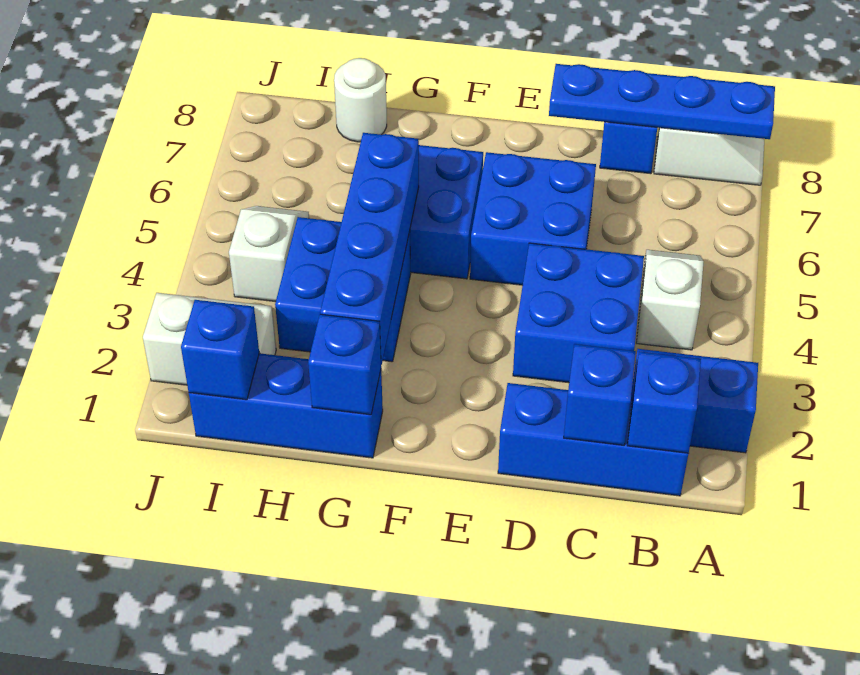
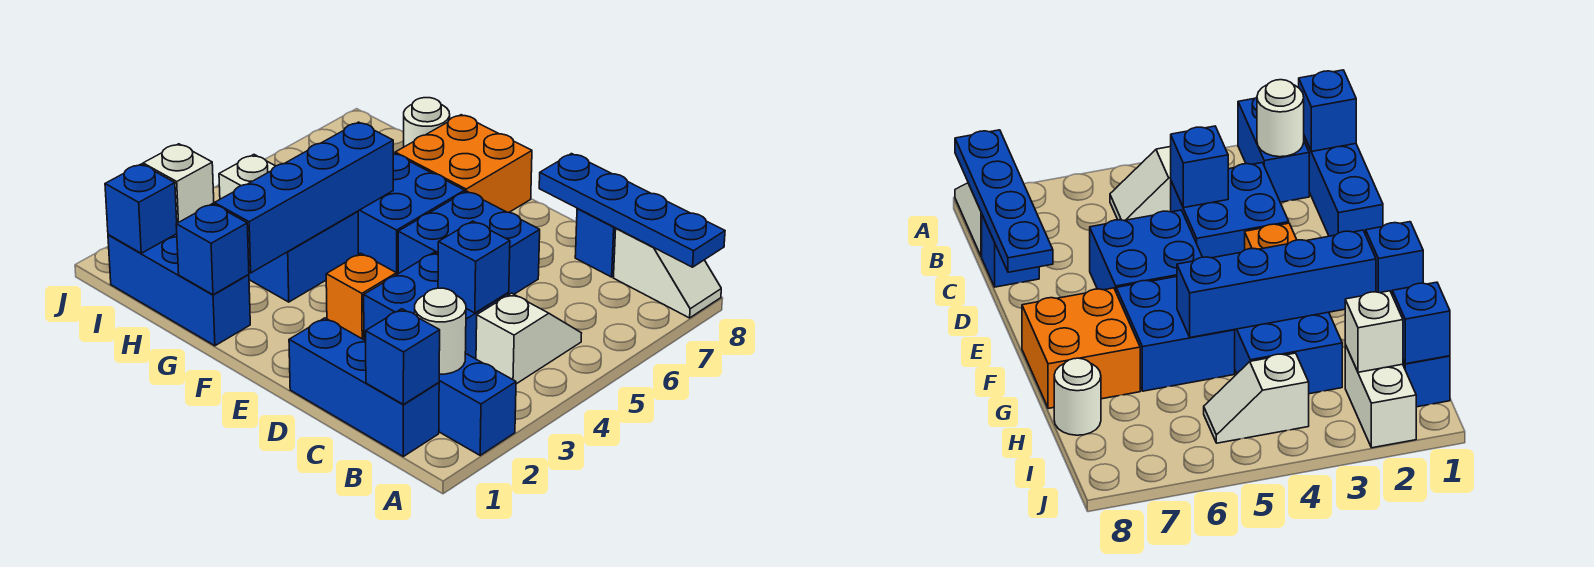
none -> white 1x1 round brick [415,288,466,374]
blue 1x1 brick [564,344,636,445] -> blue 1x1 brick moved to [438,221,510,313]
none -> orange 1x1 brick [326,254,397,340]
none -> orange 2x2 brick [395,115,532,212]
none -> white 1x1 brick [143,144,214,223]

